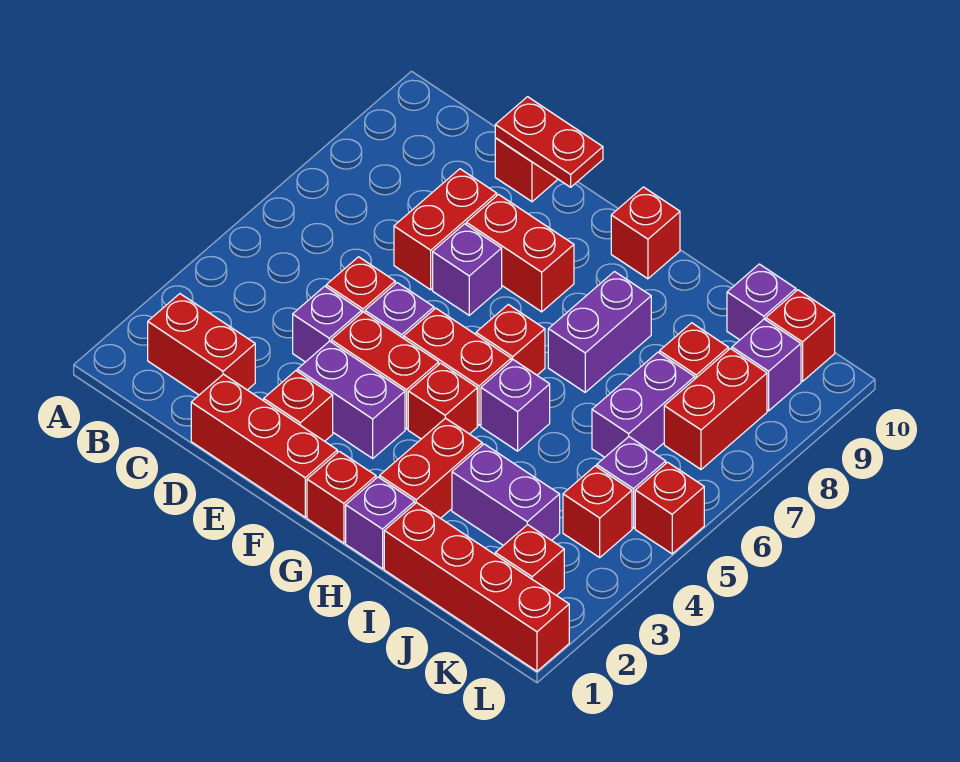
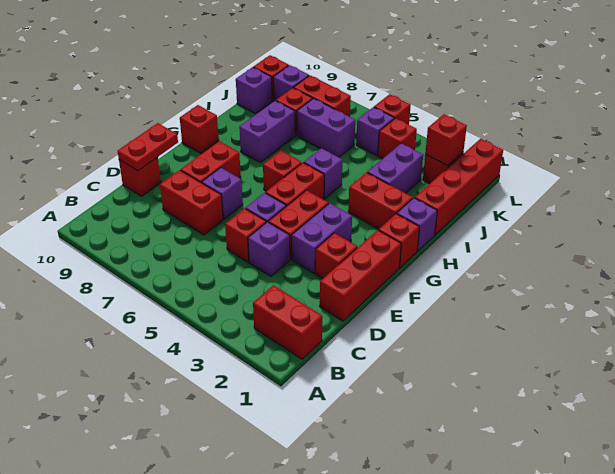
red 1x2 brick [148,294,255,395] -> red 1x2 brick turned to [253,285,322,359]
red 1x1 brick [408,363,477,439] -> red 1x1 brick moved to [425,114,467,166]
purple 1x2 brick [548,272,651,392] -> purple 1x2 brick turned to [239,101,295,162]

